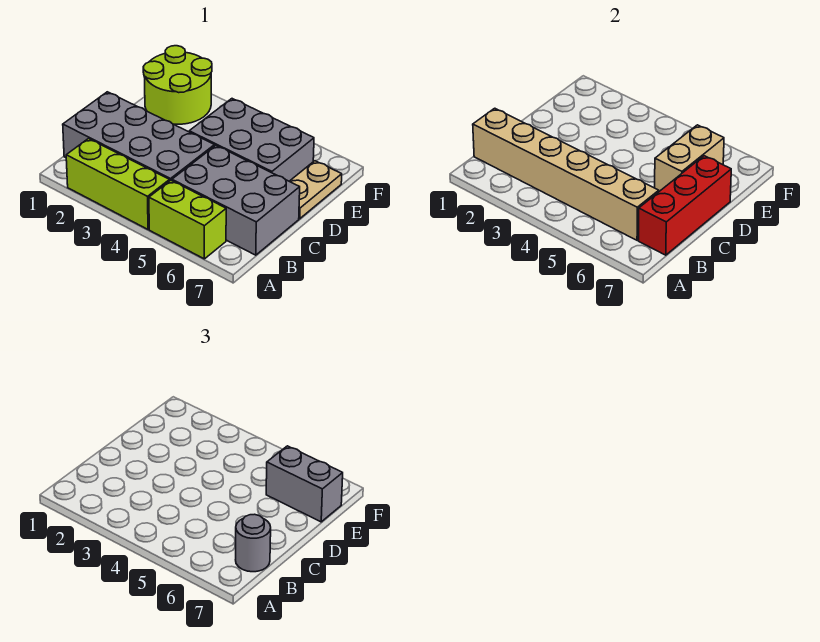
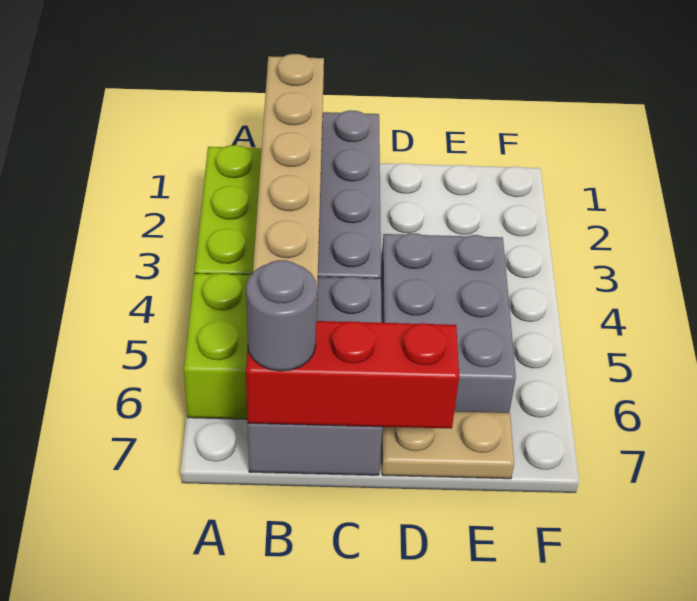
tan 1x2 brick [655,125,724,191] -> none
lime 2x2 round brick [143,46,212,124] -> none
grey 1x2 brick [266,446,343,522] -> none

